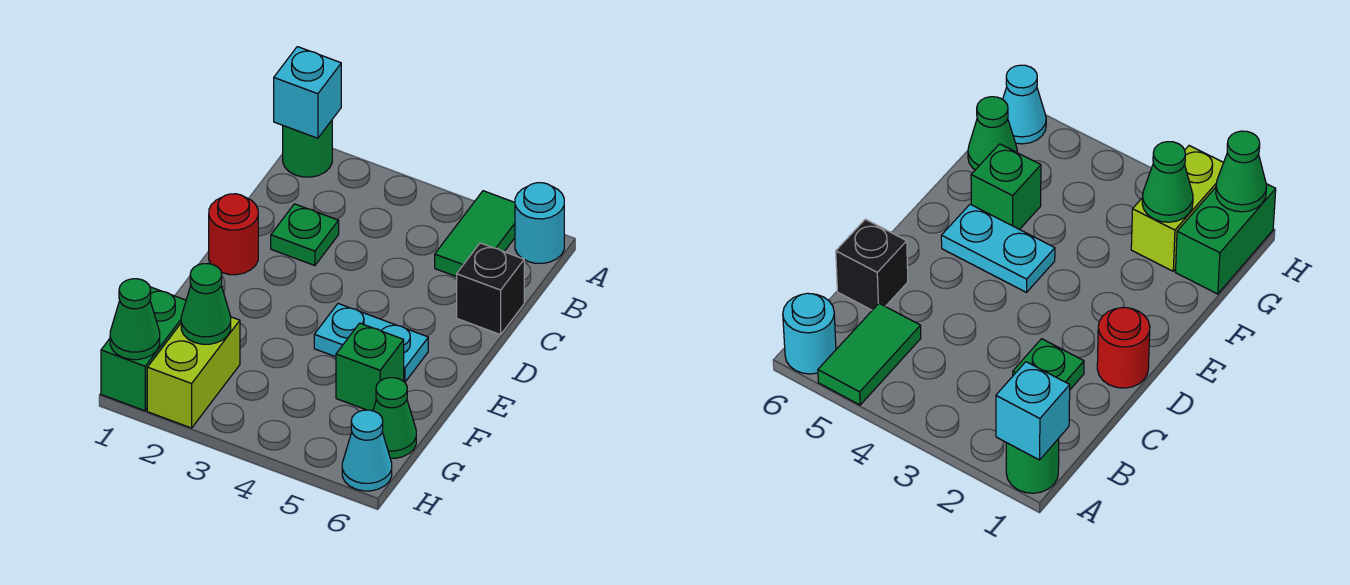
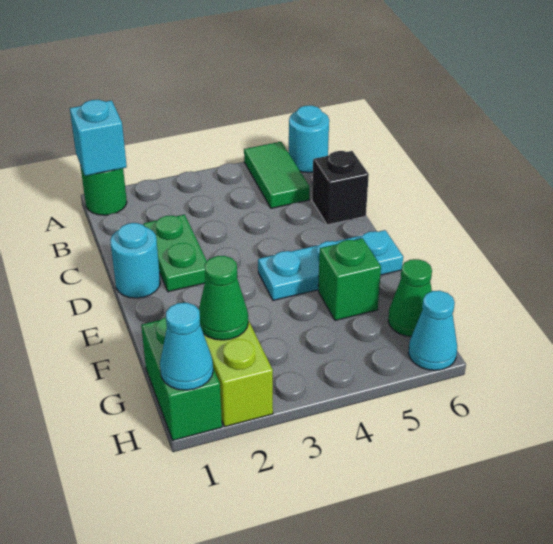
green 1x1 plate [271,204,339,266] -> green 1x2 plate [143,215,207,292]
red 1x1 round brick [209,194,258,275] -> cyan 1x1 round brick [110,223,160,298]
cyan 1x2 plate [314,304,428,382] -> cyan 1x3 plate [258,230,403,300]
green 1x1 cone [110,279,160,360] -> cyan 1x1 cone [160,303,213,390]

